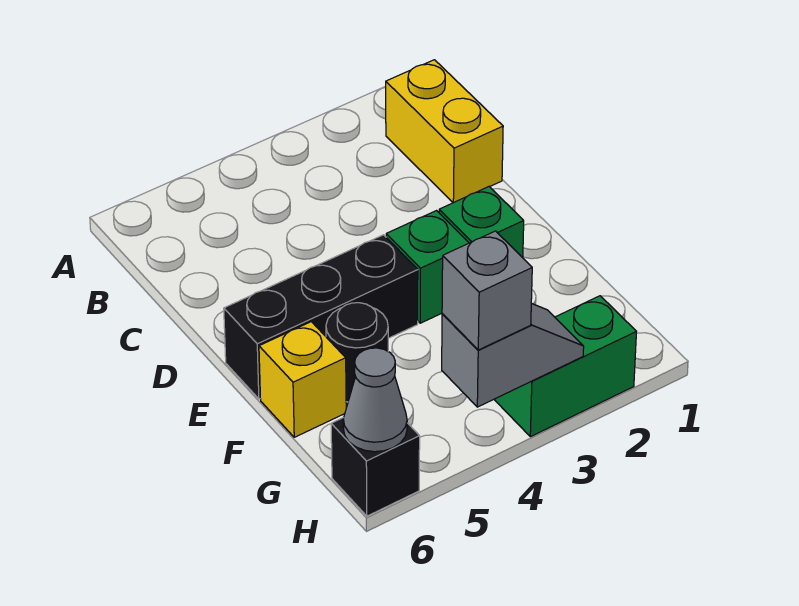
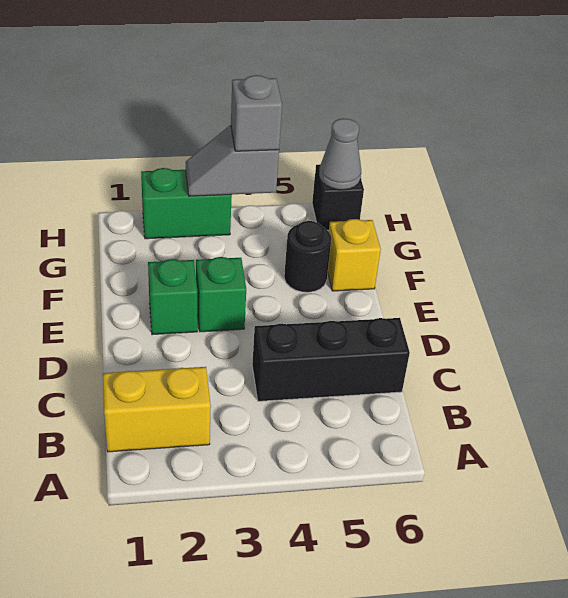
yellow 1x2 brick [386,60,503,203] -> yellow 1x2 brick turned to [103,367,211,452]
black 1x3 brick [224,235,418,399] -> black 1x3 brick moved to [252,318,410,401]

